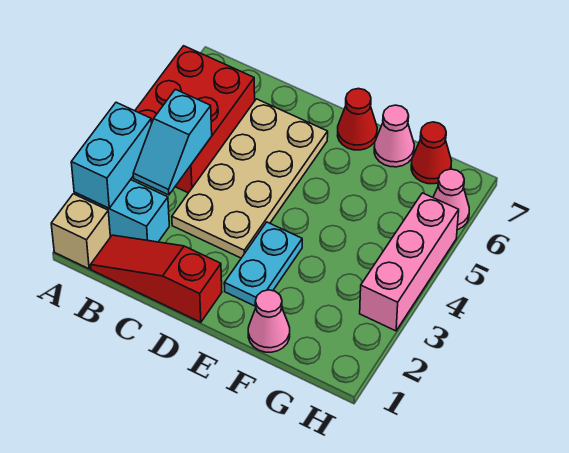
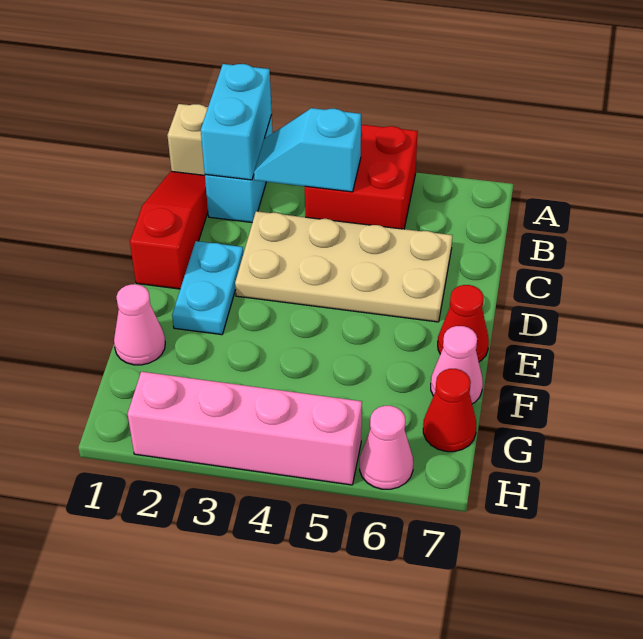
cyan 1x2 brick [71,102,152,208] -> cyan 1x2 brick turned to [201,64,272,180]
red 2x3 brick [135,46,255,193] -> red 2x2 brick [305,125,418,229]
cyan 1x2 plate [224,222,302,306] -> cyan 1x2 plate turned to [172,241,243,335]
pink 1x3 brick [360,193,459,331] -> pink 1x4 brick [128,372,362,485]

